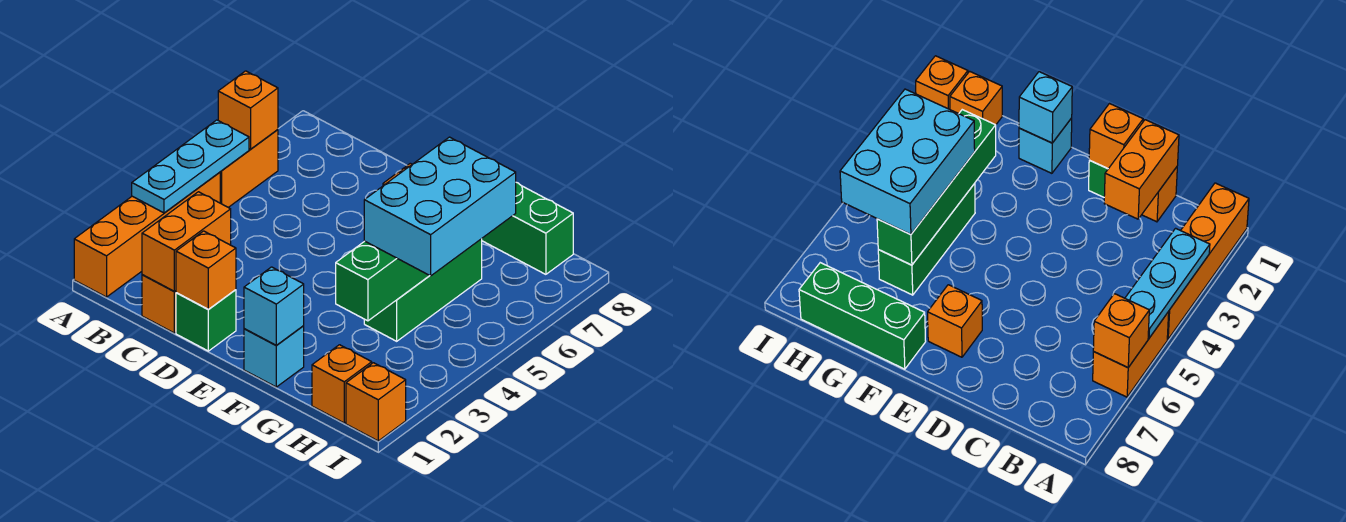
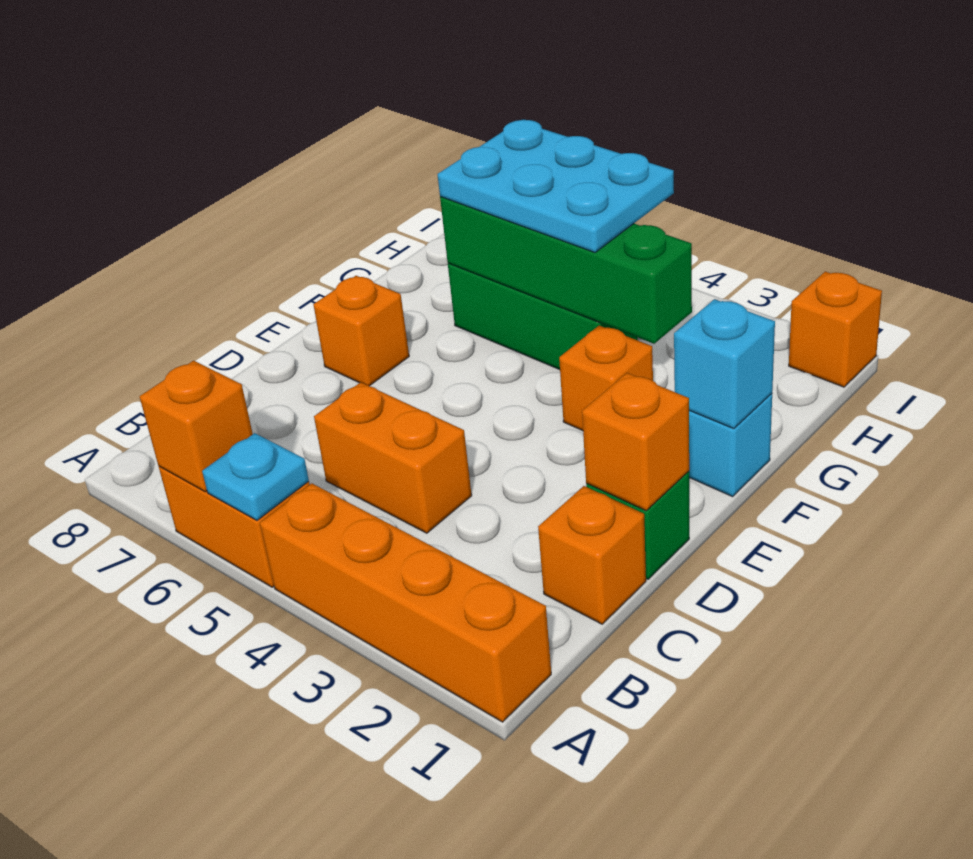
cyan 1x3 plate [132,120,249,213] -> cyan 1x1 plate [202,433,309,520]
orange 1x2 brick [142,192,231,292] -> orange 1x2 brick moved to [314,382,472,533]
green 1x3 brick [482,182,573,274] -> none
cyan 2x3 brick [364,137,516,276] -> cyan 2x3 plate [437,120,674,252]
orange 1x1 brick [312,345,372,423] -> orange 1x1 brick moved to [559,325,653,431]

